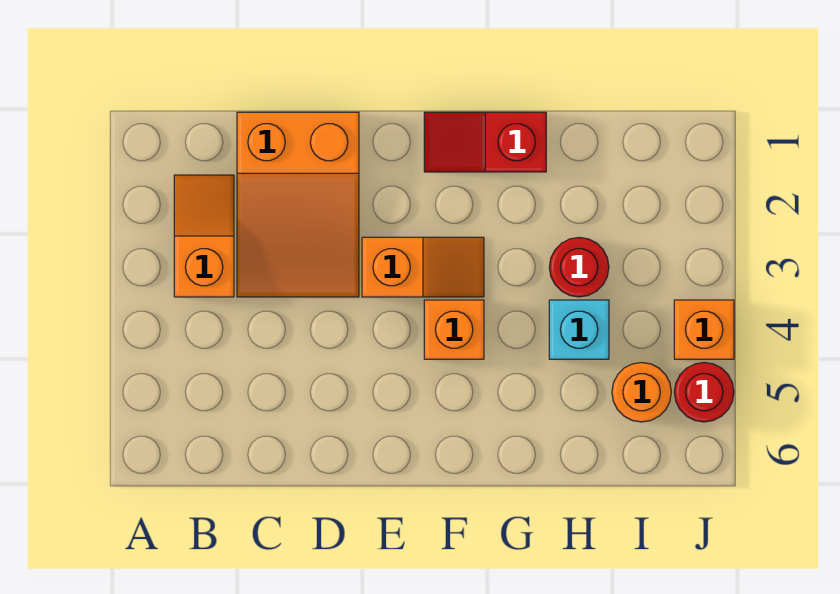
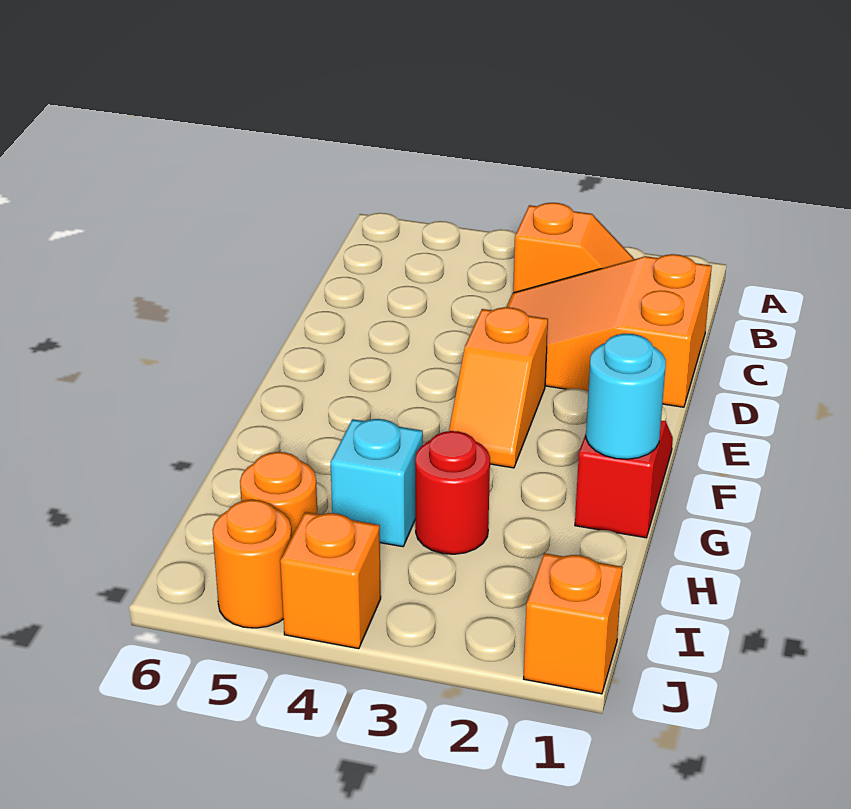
orange 1x1 brick [424,300,484,359] -> orange 1x1 brick moved to [524,553,623,694]
none -> cyan 1x1 round brick [586,334,666,459]
red 1x1 round brick [674,363,734,422] -> orange 1x1 round brick [213,500,292,628]

